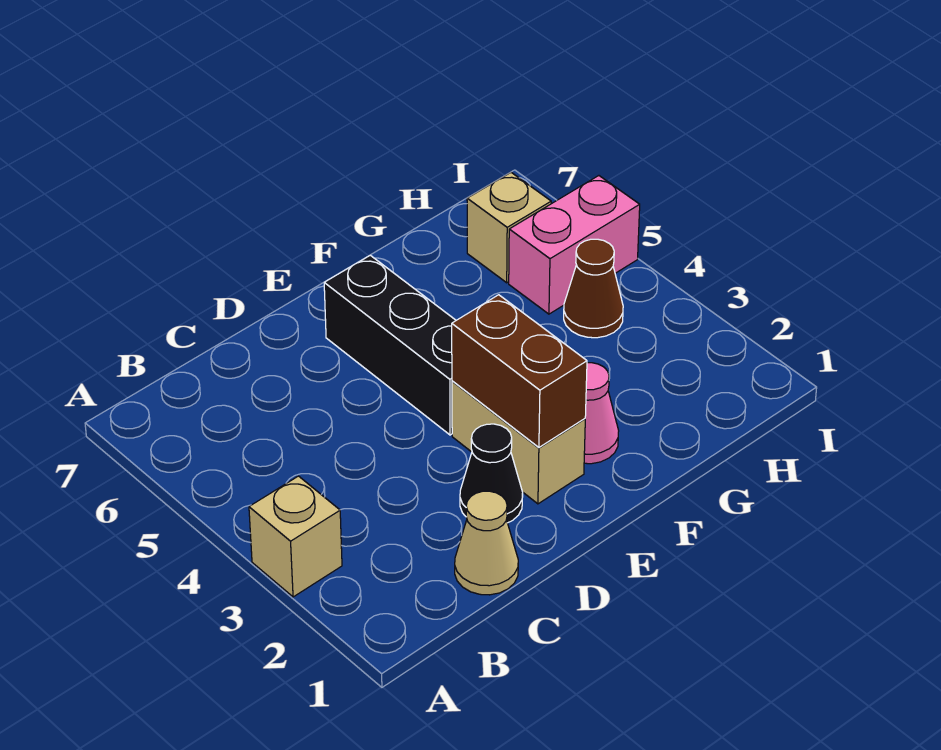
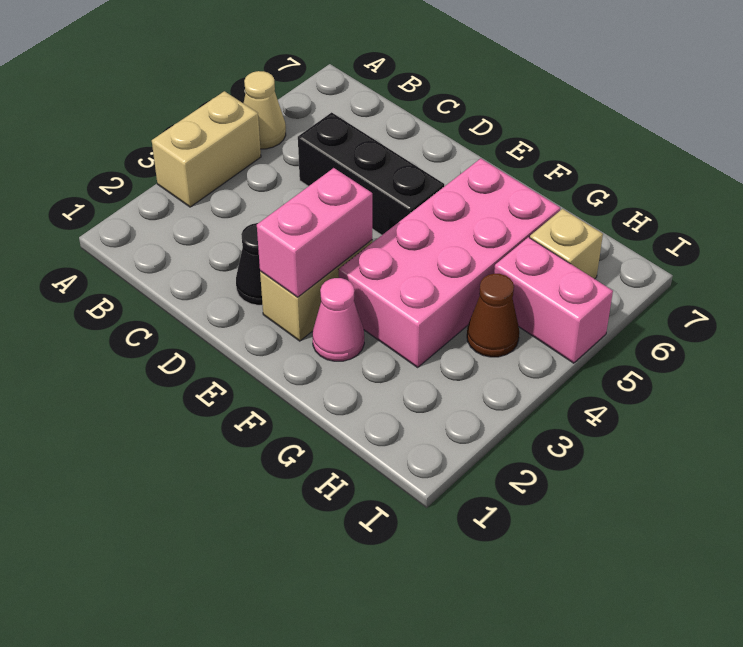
tan 1x1 brick [249,476,342,597] -> tan 1x2 brick [152,91,261,207]
tan 1x1 cone [455,491,518,595] -> tan 1x1 cone moved to [244,71,286,149]
brown 1x2 brick [452,295,587,447] -> pink 1x2 brick [257,168,372,297]
black 1x3 brick [324,255,456,435] -> black 1x3 brick turned to [298,112,444,235]
none -> pink 2x4 brick [339,158,560,367]

